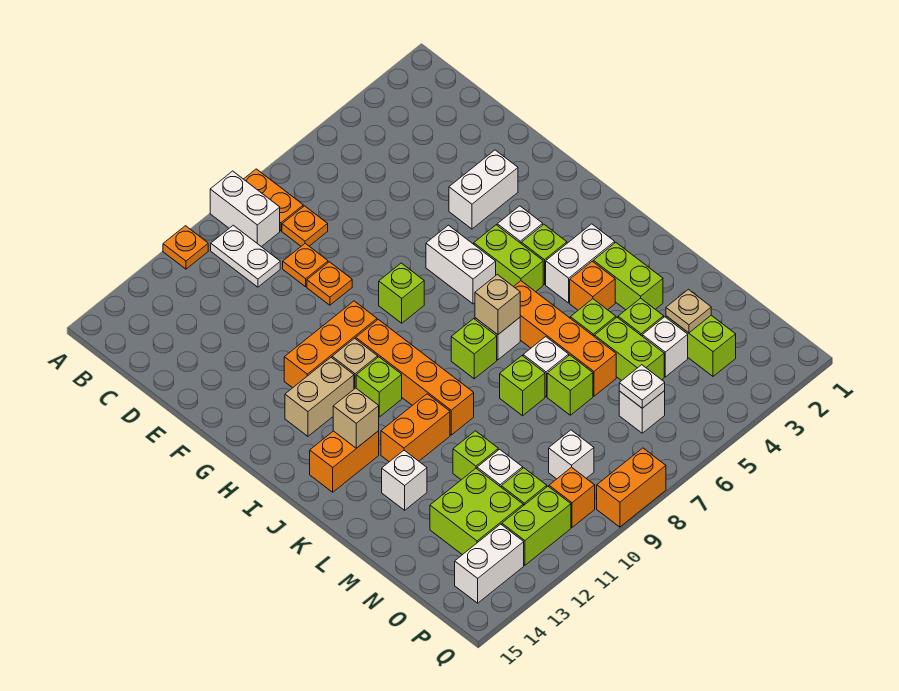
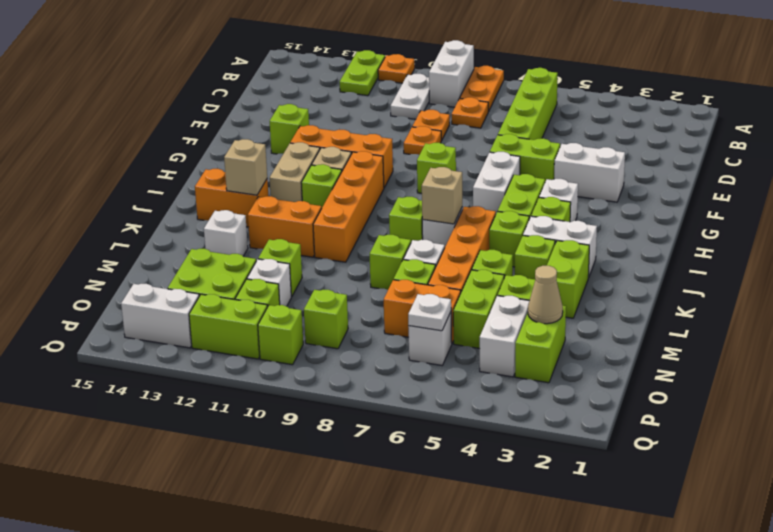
none -> lime 1x2 plate [340,50,385,96]
none -> lime 1x4 brick [498,68,558,140]
none -> lime 1x2 brick [490,134,560,182]
none -> lime 1x1 brick [270,104,309,154]
tan 1x2 brick [285,358,354,436] -> tan 1x2 brick turned to [269,142,320,202]
none -> lime 1x1 brick [489,211,529,267]
orange 1x1 brick [570,261,615,310] -> lime 1x1 brick [515,235,555,279]
tan 1x1 plate [666,289,711,333] -> tan 1x1 cone [528,266,563,324]
white 1x1 brick [642,317,688,377] -> white 1x2 brick [480,296,529,377]
white 1x1 brick [549,430,594,479] -> lime 1x1 brick [304,290,348,349]
orange 1x1 brick [549,467,595,527] -> lime 1x1 brick [258,305,303,365]
orange 1x2 brick [597,448,666,527] -> orange 1x2 brick moved to [384,280,461,343]

